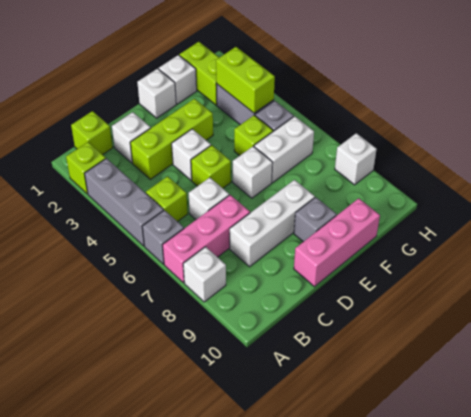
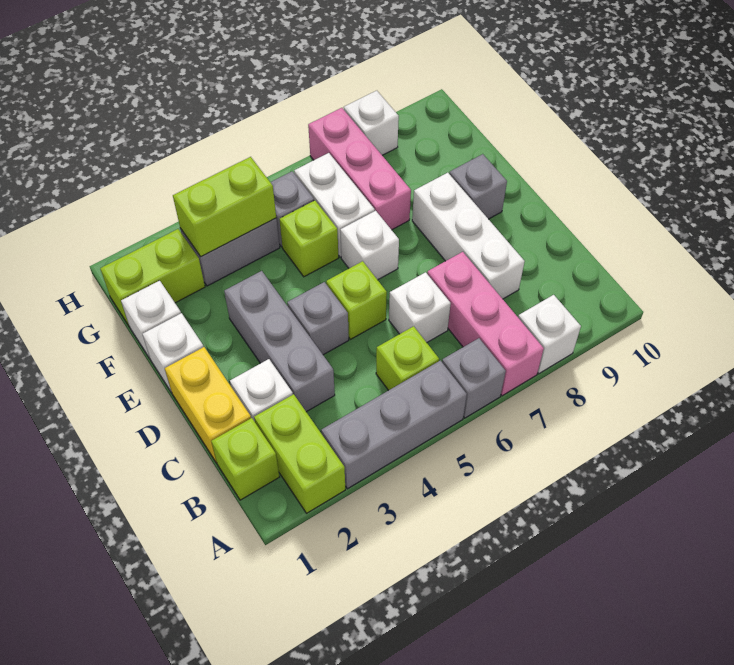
lime 1x1 brick [66,142,106,194] -> lime 1x2 brick [254,394,345,513]
none -> yellow 1x2 brick [165,347,251,463]
lime 1x3 brick [130,99,213,179] -> grey 1x3 brick [224,271,335,412]
white 1x1 brick [172,129,211,180] -> grey 1x1 brick [287,282,349,355]
pink 1x3 brick [294,198,380,287] -> pink 1x3 brick moved to [308,108,411,230]

